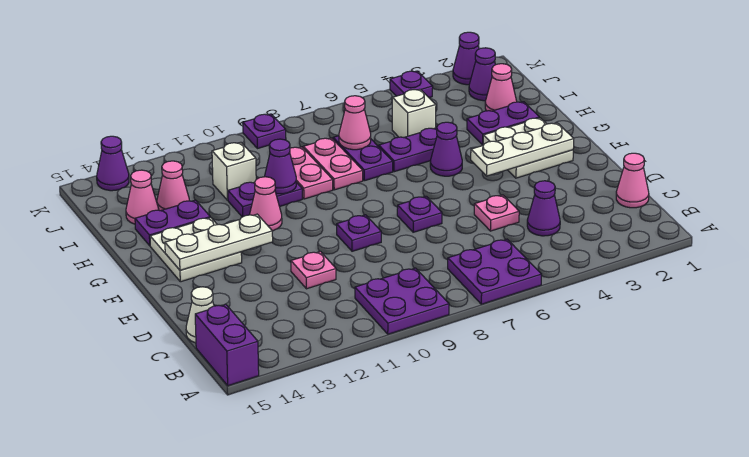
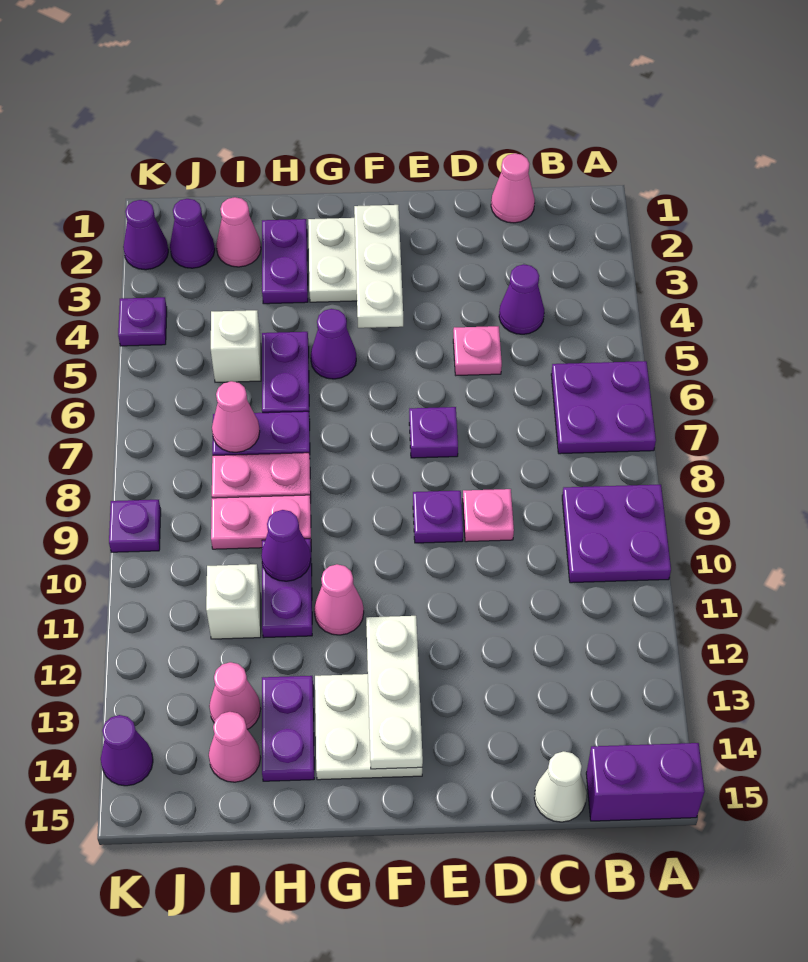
pink 1x1 plate [291,251,336,289] -> pink 1x1 plate moved to [463,489,514,542]

